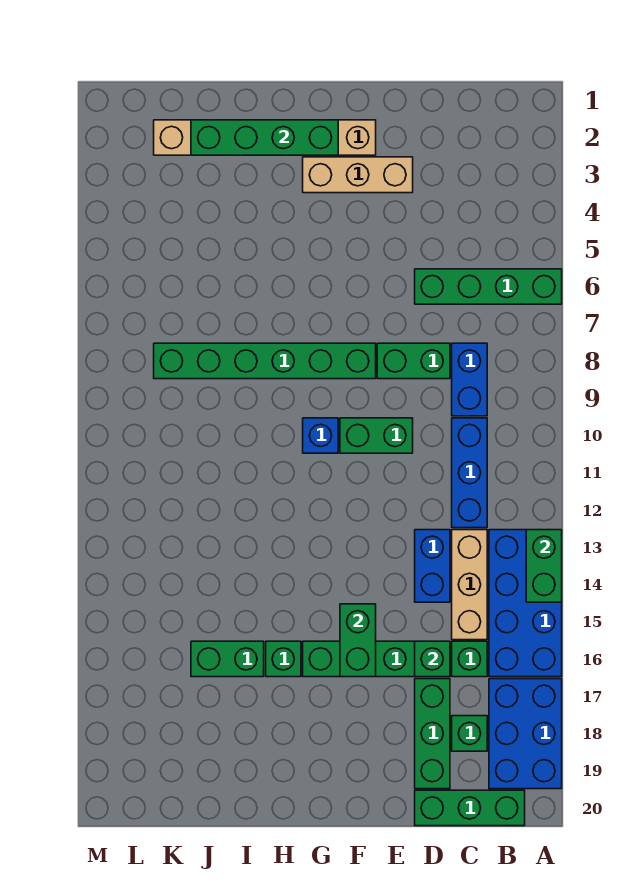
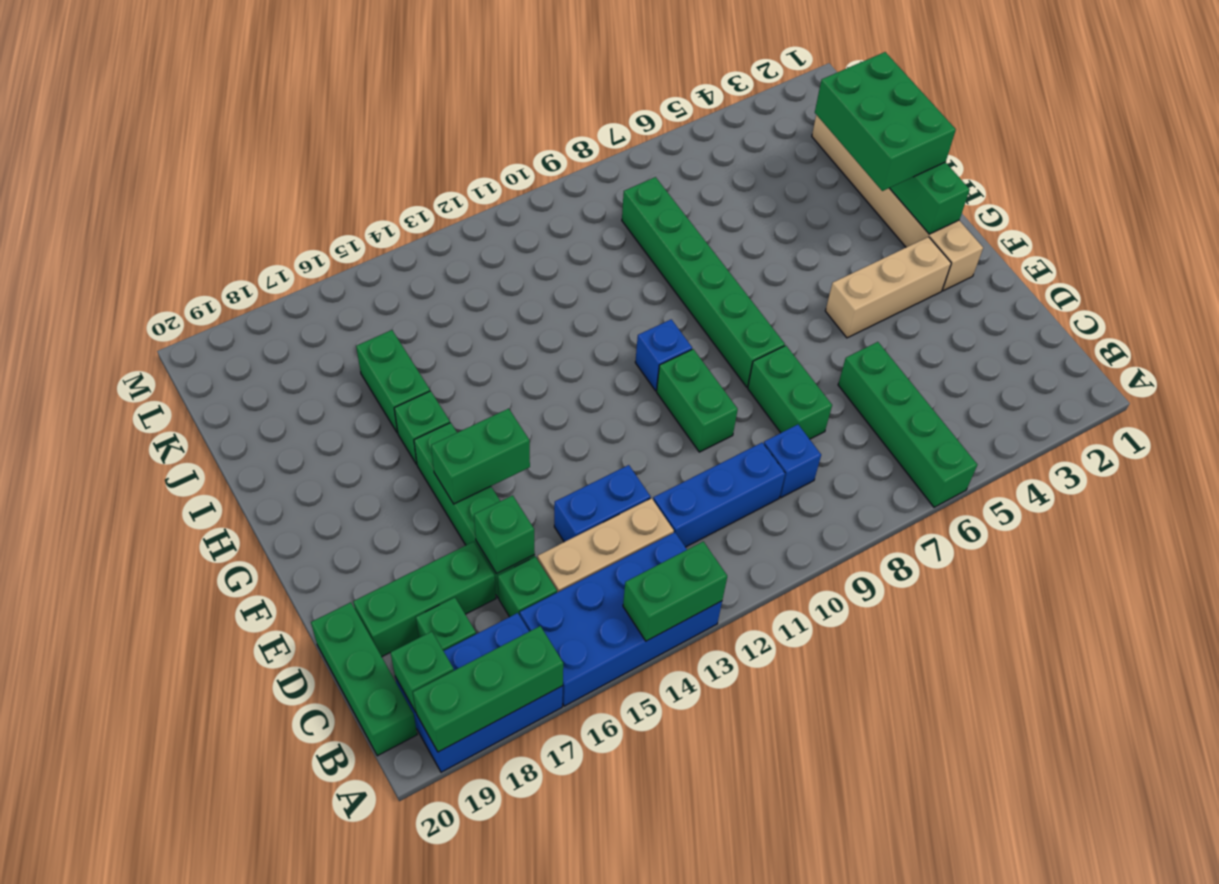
none -> green 1x3 brick [413,626,563,752]
none -> green 1x1 brick [390,631,454,712]
blue 1x2 brick [452,343,487,416] -> blue 1x1 brick [764,425,821,498]
tan 1x3 brick [303,157,413,193] -> tan 1x3 brick turned to [825,237,951,338]
none -> green 2x3 brick [815,52,956,191]

